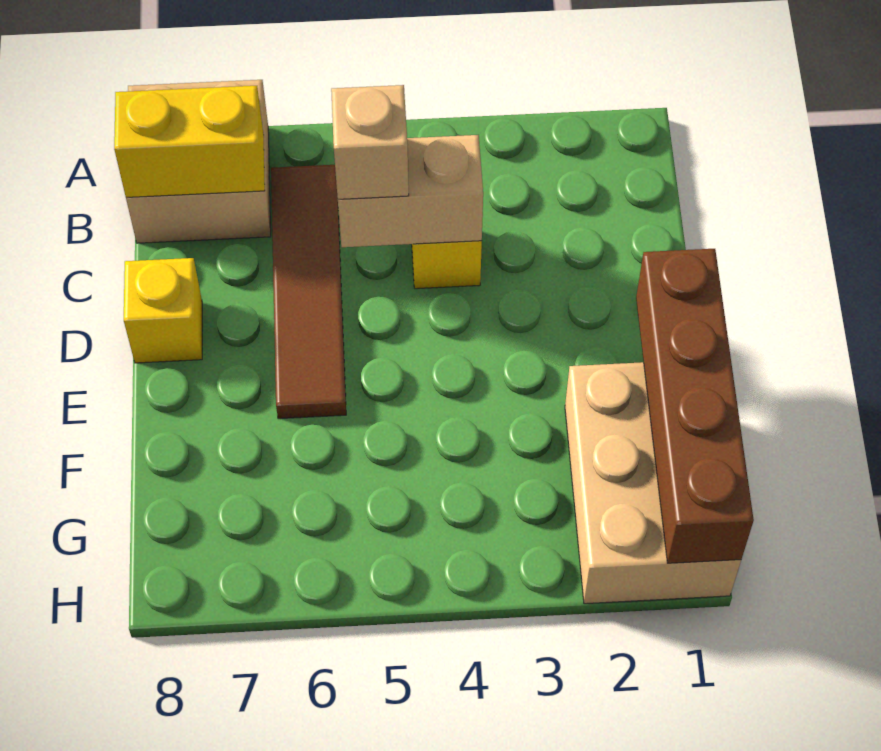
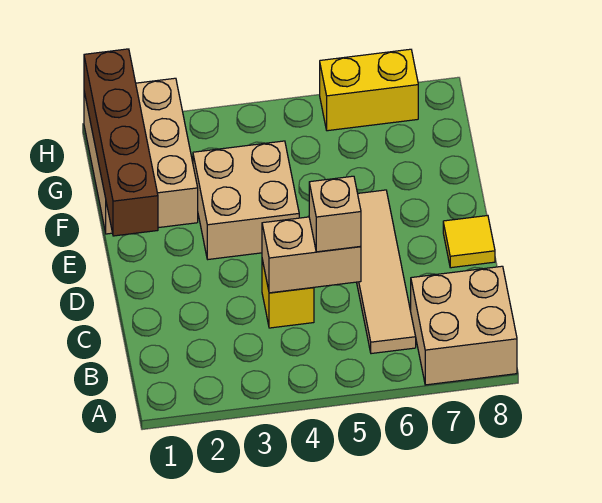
brown 1x4 tile [271,165,346,419] -> tan 1x4 tile [357,190,416,354]
yellow 1x2 brick [114,86,265,197] -> yellow 1x2 brick moved to [320,49,418,131]
yellow 1x1 brick [124,258,202,363] -> yellow 1x1 tile [443,216,495,268]
none -> tan 2x2 brick [193,141,299,259]

